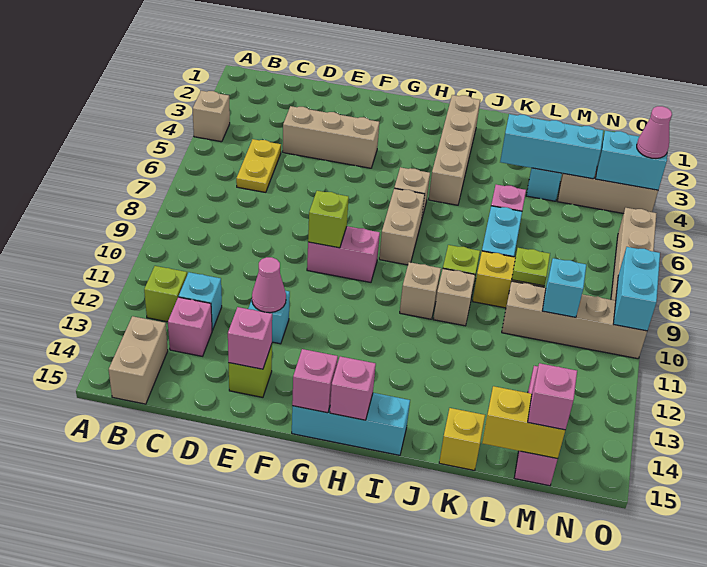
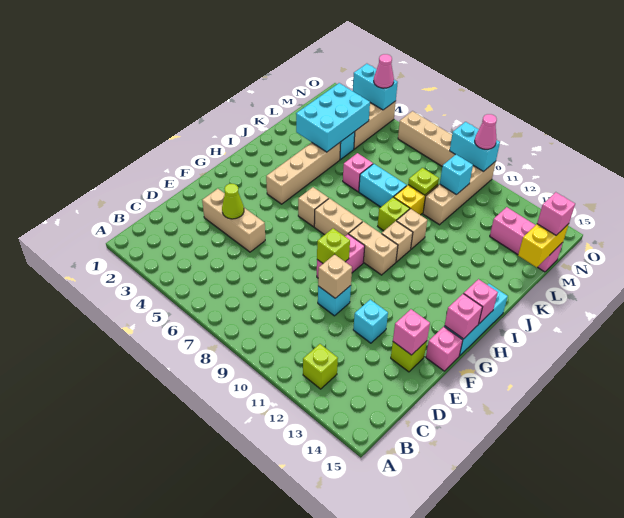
tan 1x1 brick [193,91,230,142] -> tan 1x1 brick moved to [318,254,352,298]
tan 1x2 brick [109,316,168,404] -> tan 1x2 brick moved to [349,222,398,275]
yellow 1x2 plate [236,139,281,192] -> none
cyan 1x1 brick [179,272,222,330] -> cyan 1x1 brick moved to [318,286,351,316]
pink 1x1 brick [168,297,212,356] -> pink 1x1 brick moved to [426,327,463,371]
tan 1x3 brick [283,106,379,168] -> tan 1x3 brick turned to [202,189,265,252]
none -> lime 1x1 cone [222,184,244,219]
pink 1x1 cone [252,257,286,313] -> pink 1x1 cone moved to [475,114,497,149]
tan 1x4 brick [429,95,480,205] -> tan 1x4 brick turned to [266,142,341,204]
cyan 1x3 brick [500,114,603,179] -> cyan 2x3 brick [296,83,370,152]
yellow 1x1 brick [439,408,485,471] -> none
cyan 1x2 brick [596,131,667,190] -> cyan 1x2 brick turned to [353,64,398,110]

